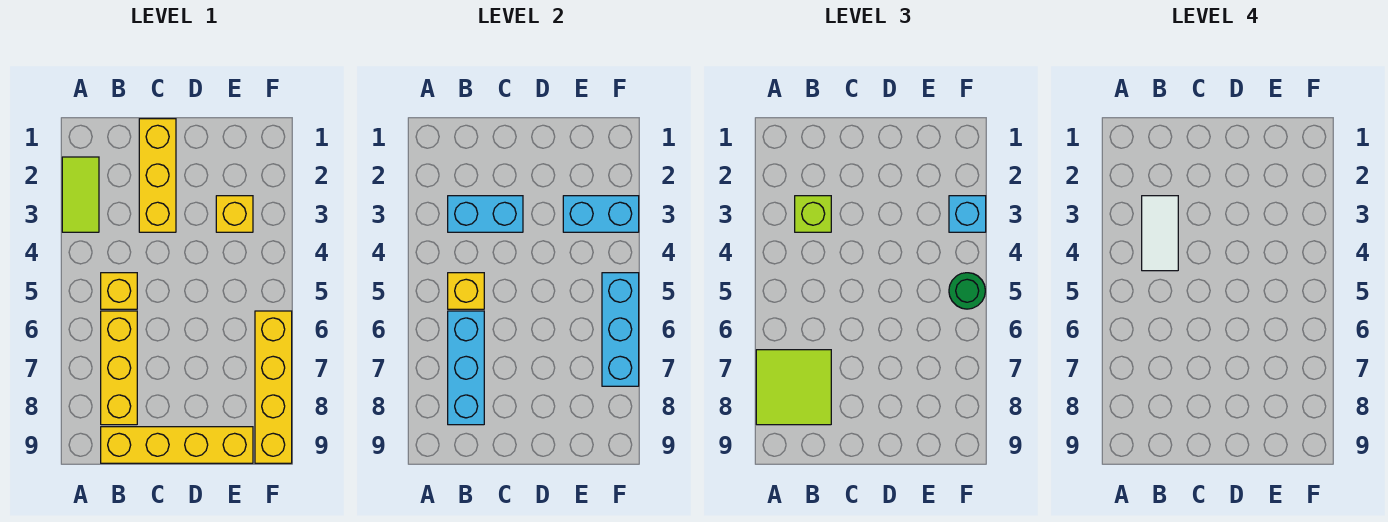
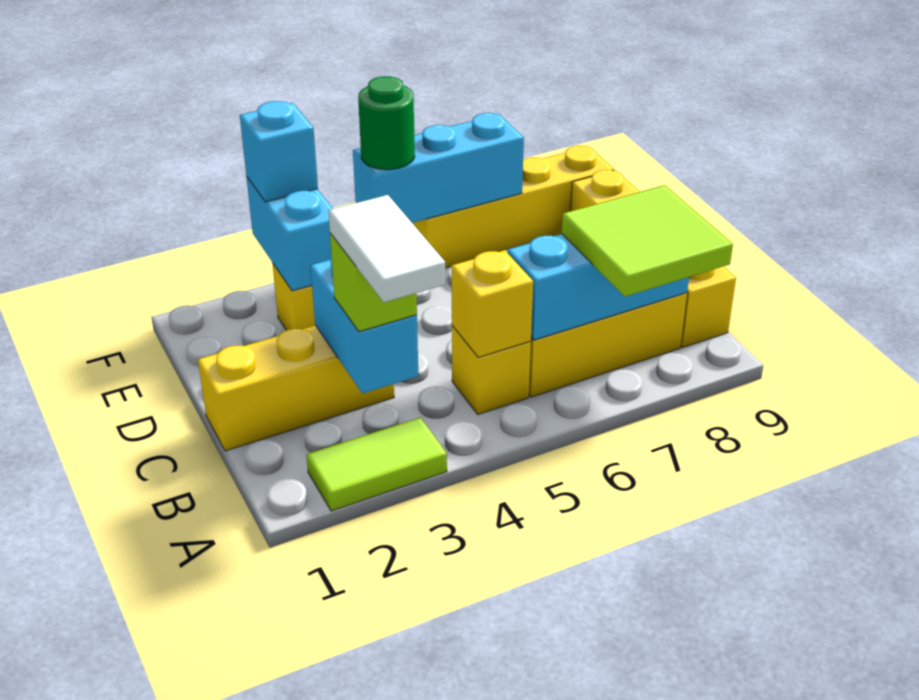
white 1x2 tile [1142,196,1178,271] -> white 1x2 tile turned to [328,195,445,302]

